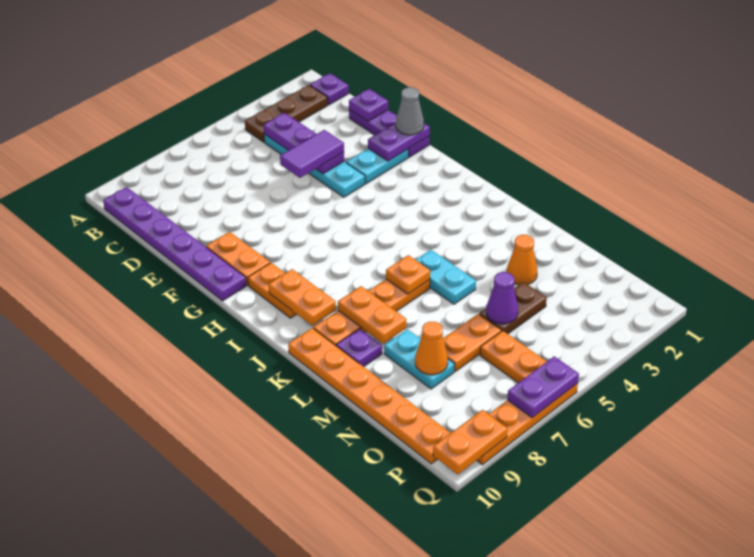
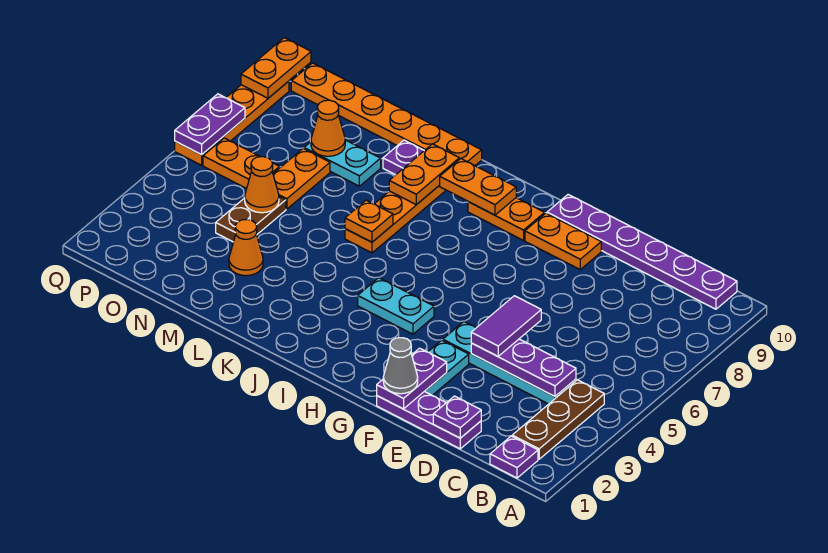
cyan 1x2 plate [416,250,476,304] -> cyan 1x2 plate moved to [358,278,434,334]
orange 1x2 plate [338,286,406,344] -> orange 1x2 plate turned to [389,144,459,205]
purple 1x1 cone [486,272,518,324] -> orange 1x1 cone [245,157,279,213]

